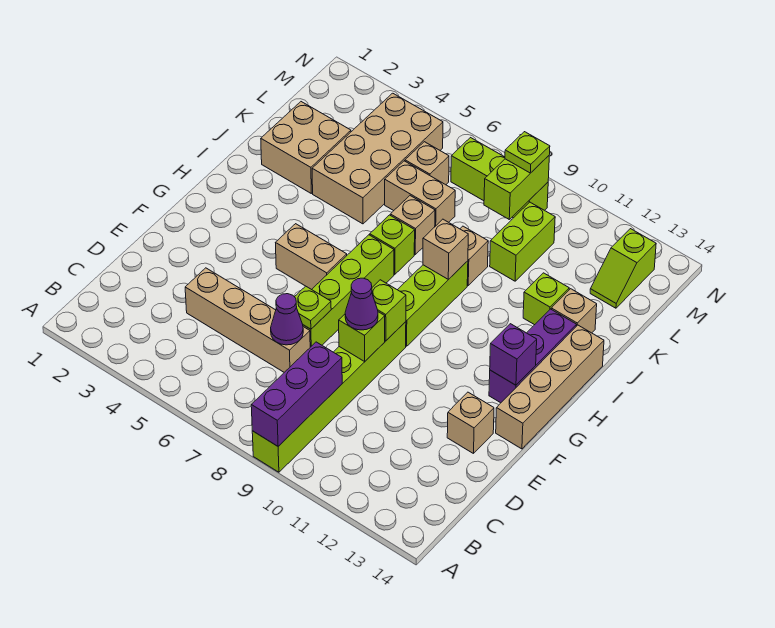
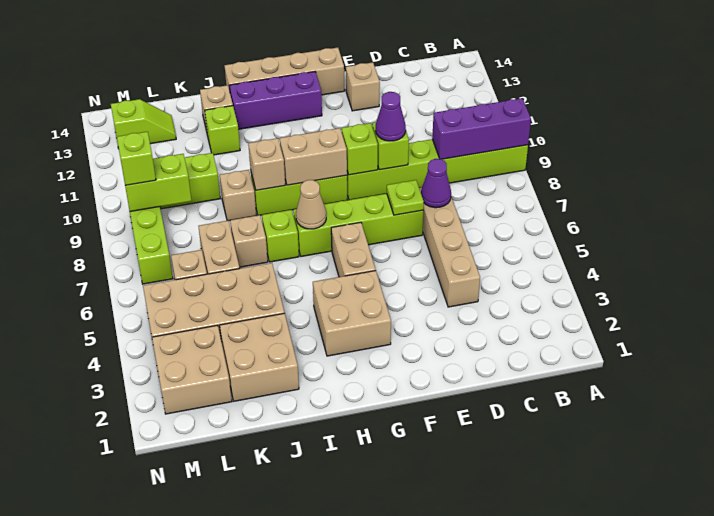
none -> tan 2x2 brick [313,271,391,356]
none -> tan 1x2 brick [280,128,347,185]
purple 1x1 brick [490,324,537,385] -> none
none -> tan 1x1 cone [296,180,326,229]
none -> tan 2x2 brick [152,325,232,414]
lime 1x1 plate [505,132,550,173] -> lime 1x1 brick [116,132,156,185]

